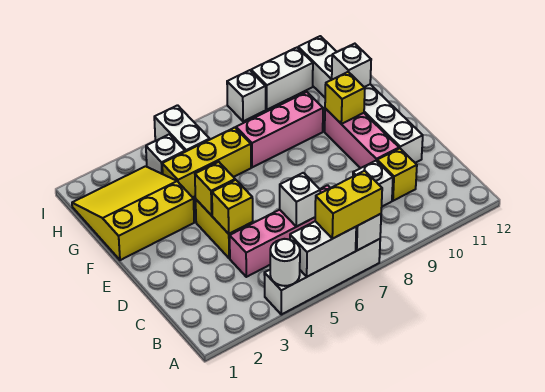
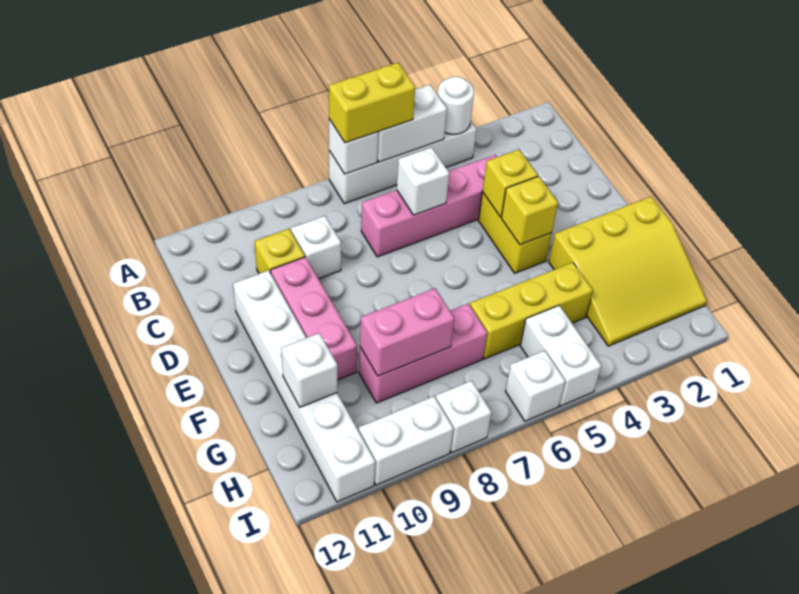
yellow 1x1 brick [325,72,365,124] -> none
none -> pink 1x2 brick [360,288,454,376]
white 1x1 brick [146,134,185,174] -> white 1x1 brick moved to [506,351,565,421]

